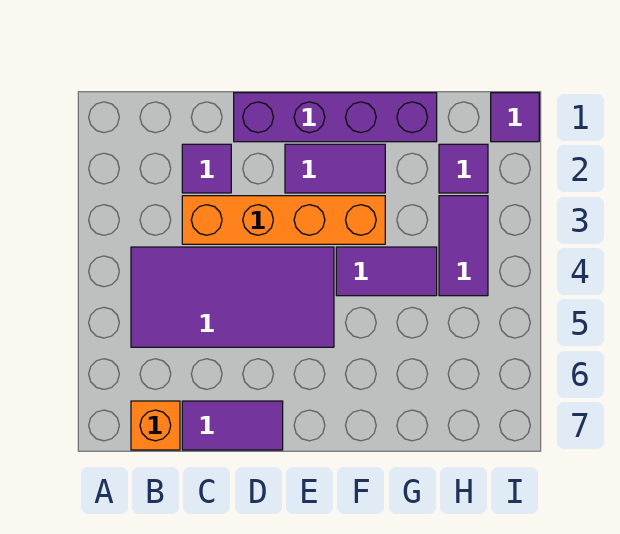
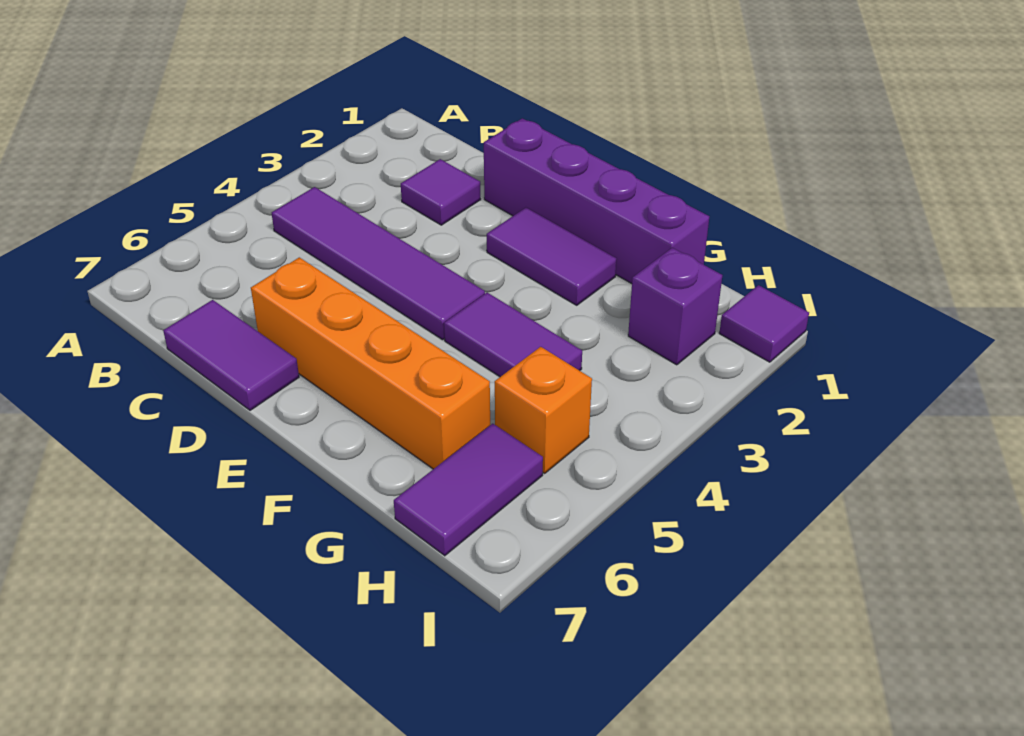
purple 2x4 tile [131,247,334,347] -> purple 1x4 tile [272,187,485,340]
orange 1x1 brick [131,401,180,450] -> orange 1x1 brick moved to [495,347,592,473]
orange 1x4 brick [182,196,385,244] -> orange 1x4 brick moved to [251,257,490,469]
purple 1x1 tile [439,144,488,193] -> purple 1x1 brick [628,248,722,365]
purple 1x2 tile [439,196,488,296] -> purple 1x2 tile moved to [394,424,543,556]

